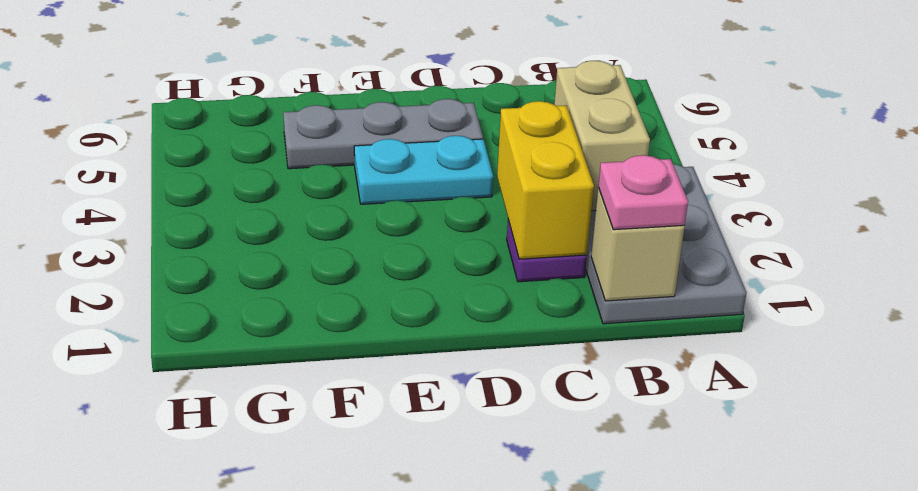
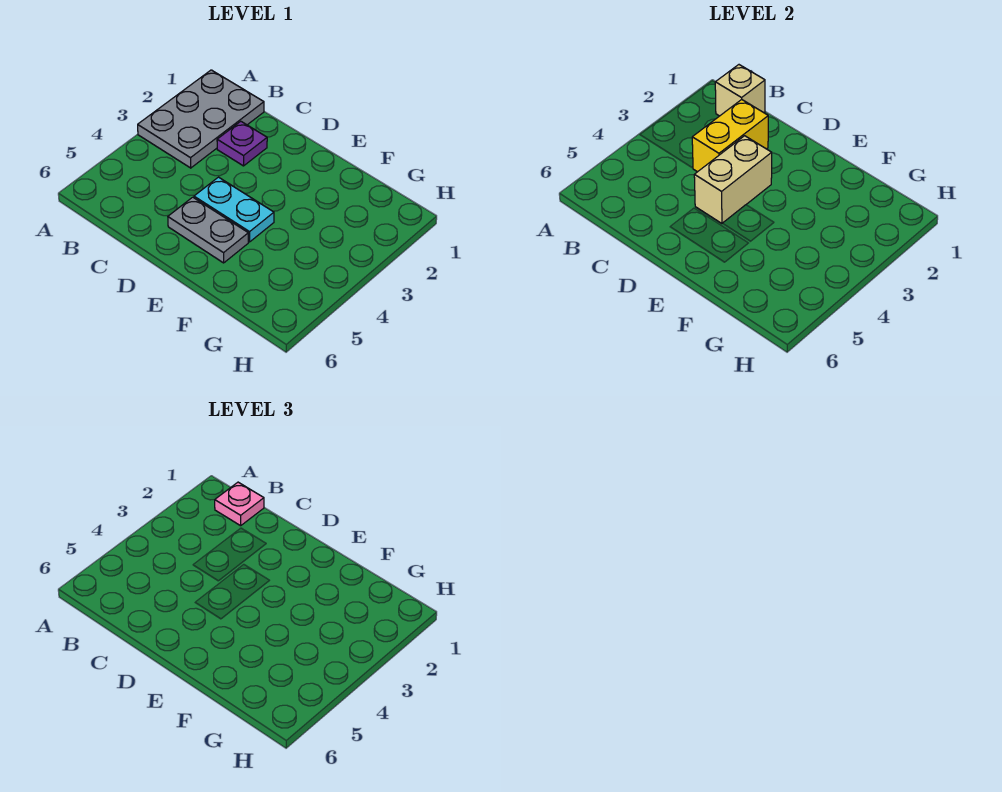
tan 1x2 brick [554,61,650,211] -> tan 1x2 brick moved to [694,136,772,223]
grey 1x3 plate [283,99,483,169] -> grey 1x2 plate [168,197,248,263]

